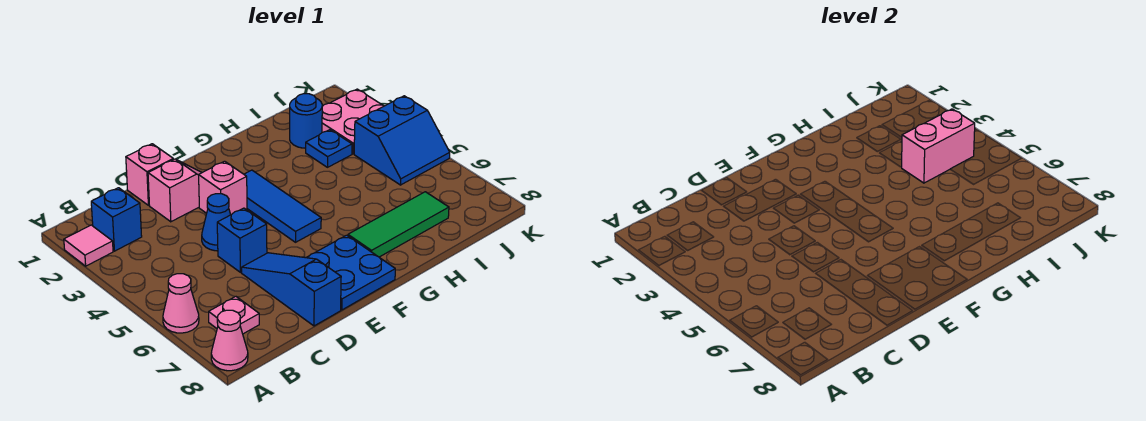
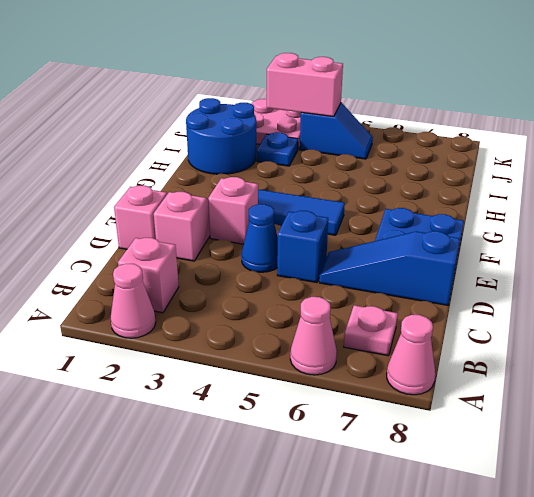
pink 1x1 tile [64,225,113,266] -> pink 1x1 cone [111,264,156,338]
blue 1x1 brick [91,188,142,251] -> pink 1x1 brick [118,238,179,313]
green 1x3 tile [348,192,449,257] -> none
blue 1x1 round brick [290,94,322,148] -> blue 2x2 round brick [186,98,256,174]
pink 1x2 brick [901,109,975,183] -> pink 1x2 brick turned to [267,53,343,117]
blue 2x2 slope [354,96,450,185] -> blue 1x2 slope [300,103,373,159]

